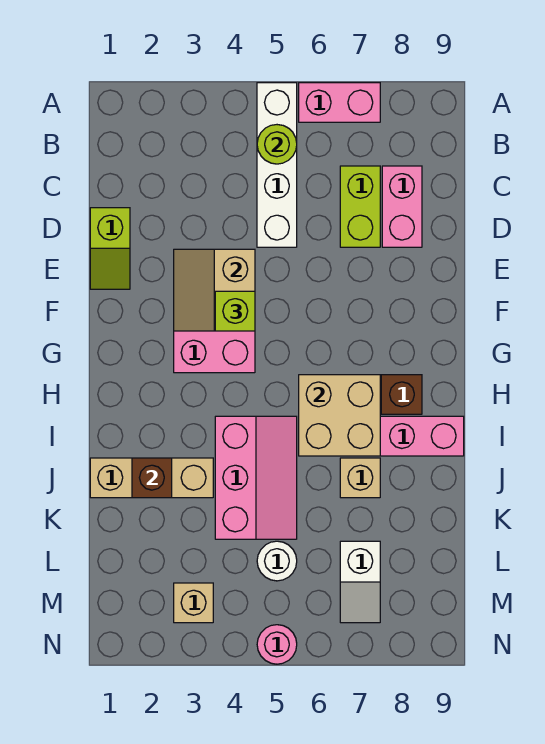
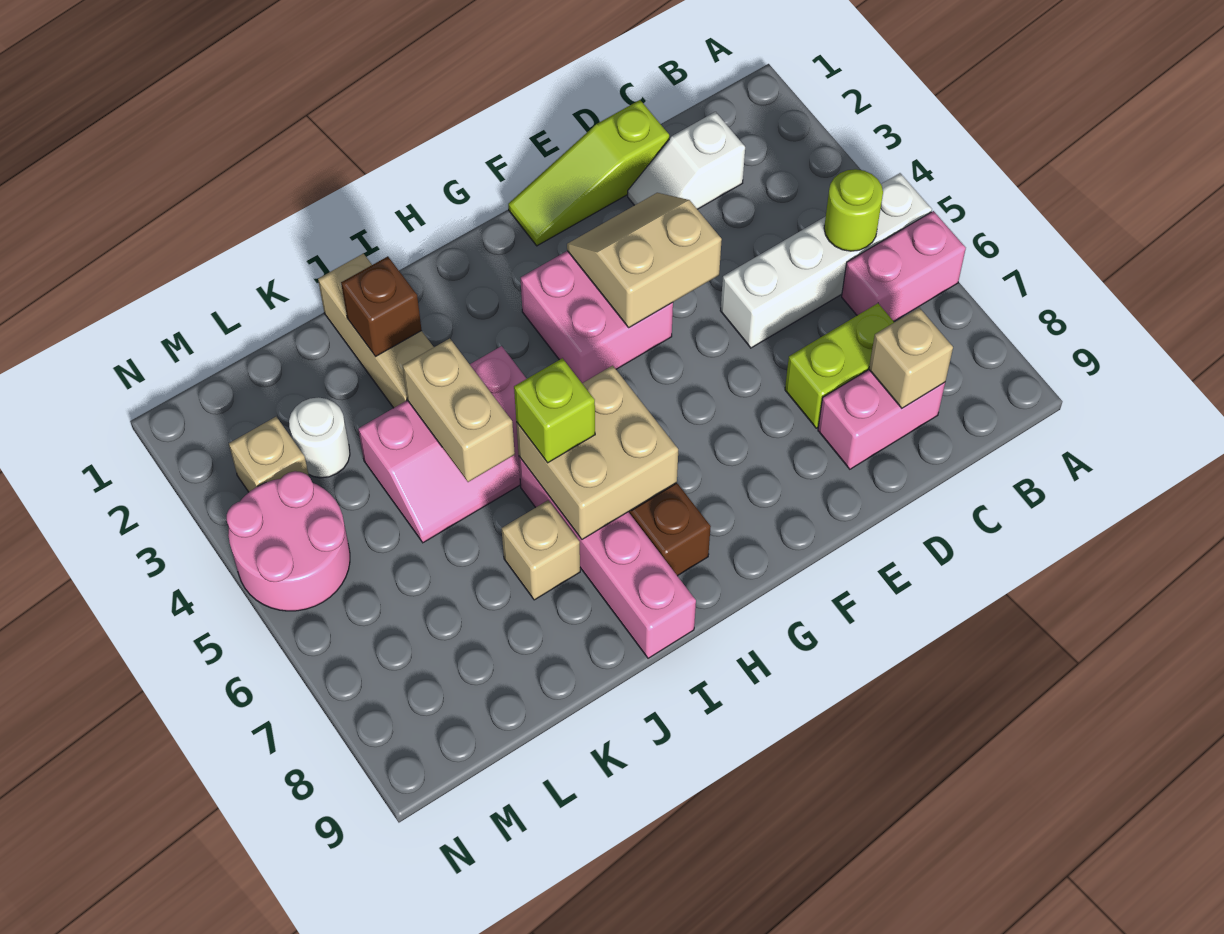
pink 1x2 brick [299,83,380,122] -> pink 1x2 brick turned to [842,211,966,321]
none -> tan 1x1 brick [869,308,953,408]
lime 1x2 slope [90,208,130,289] -> lime 1x3 slope [508,100,669,246]
lime 1x1 brick [215,291,255,331] -> lime 1x1 brick moved to [514,358,595,463]
none -> tan 1x2 brick [403,339,515,482]
white 1x1 round brick [257,541,297,581] -> white 1x1 round brick moved to [289,397,350,478]
white 1x2 slope [340,541,380,623] -> white 1x2 slope moved to [628,112,745,209]
pink 1x1 round brick [257,625,297,664] -> pink 2x2 round brick [227,471,350,611]

